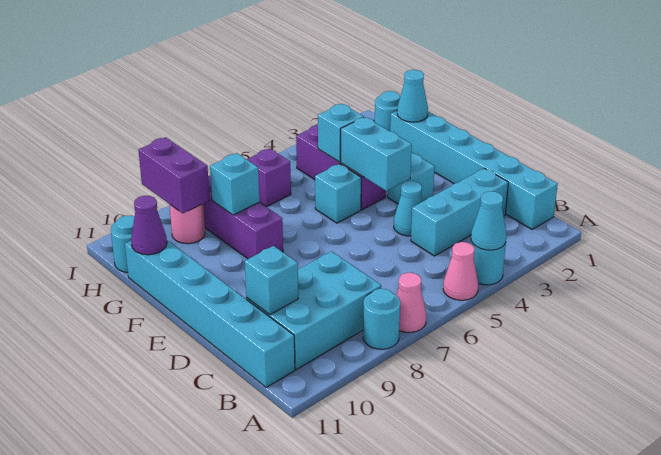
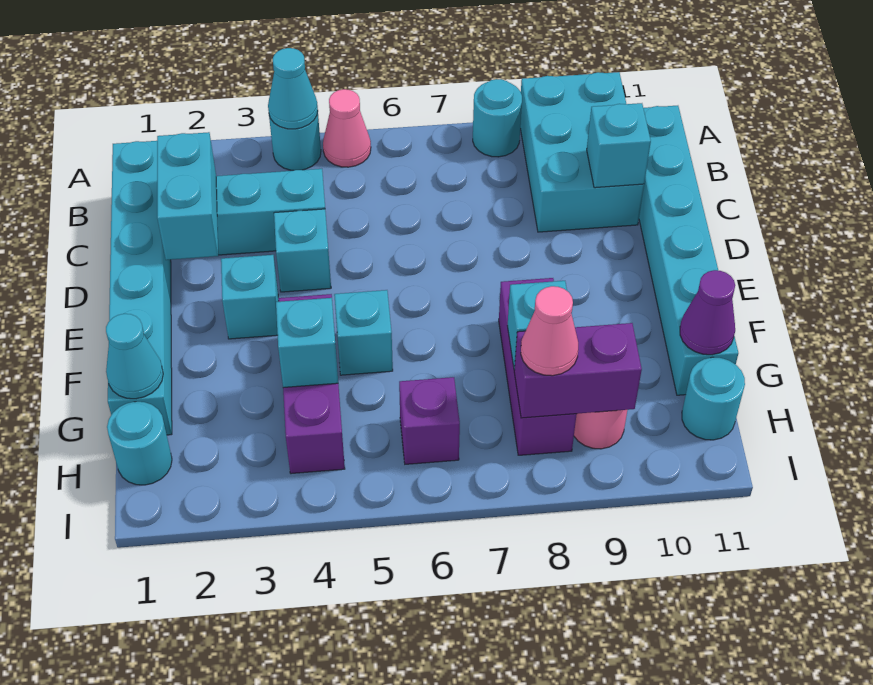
pink 1x1 cone [396,273,426,332] -> pink 1x1 cone moved to [521,286,578,376]
cyan 2x3 brick [246,251,381,369] -> cyan 2x3 brick turned to [520,72,644,232]
cyan 1x1 cone [394,181,423,236] -> cyan 1x1 brick [274,209,331,292]
cyan 1x2 brick [341,117,412,191] -> cyan 1x2 brick moved to [157,132,218,260]
purple 1x2 brick [139,137,210,213] -> purple 1x2 brick turned to [514,323,642,418]

